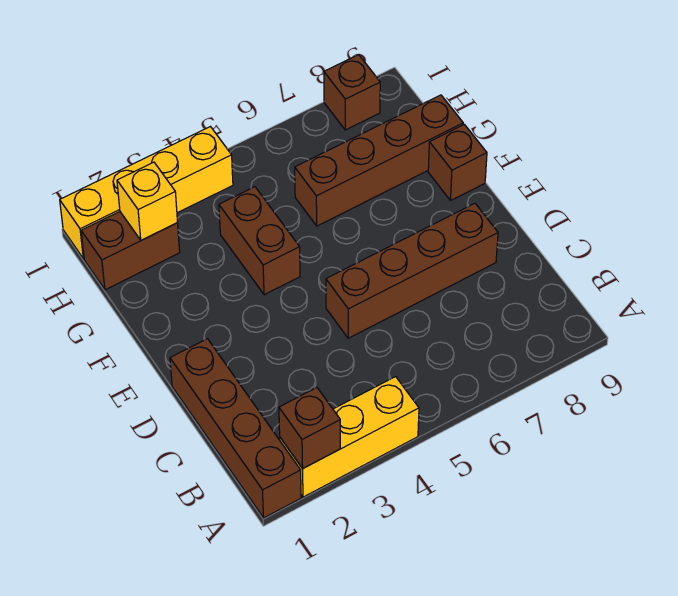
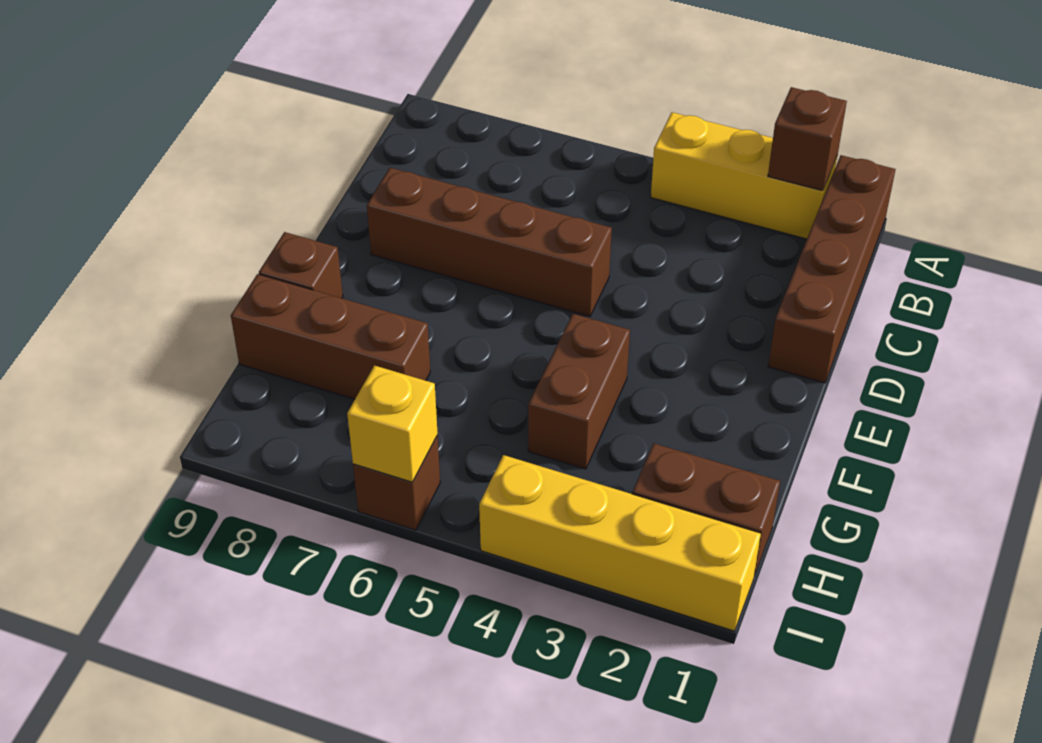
brown 1x4 brick [295,95,463,226] -> brown 1x3 brick [231,274,430,399]
yellow 1x1 brick [117,162,178,240] -> yellow 1x1 brick moved to [347,365,438,482]
brown 1x1 brick [324,55,380,130] -> brown 1x1 brick moved to [353,436,440,530]

